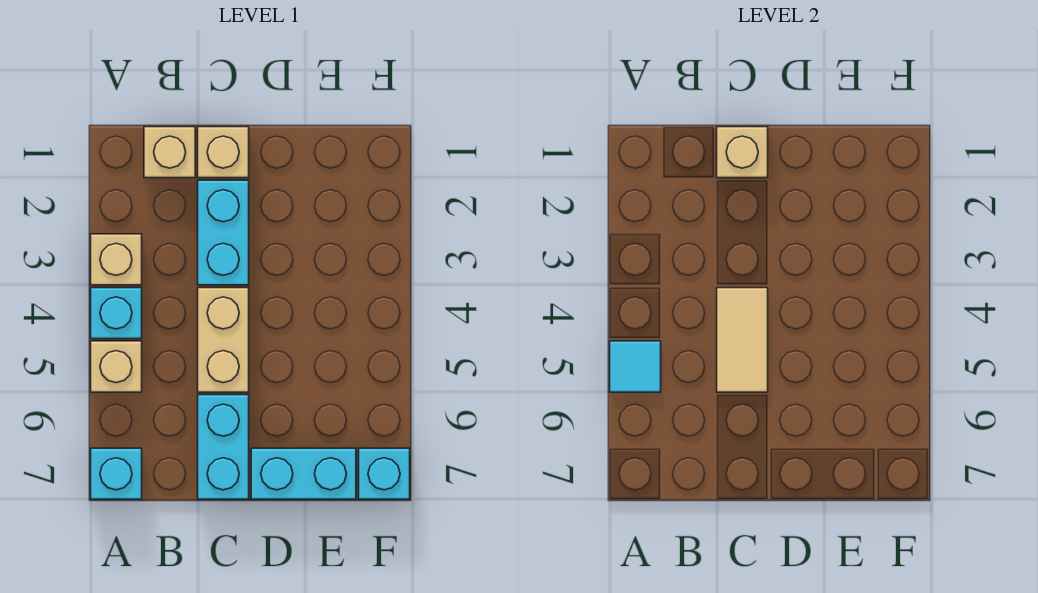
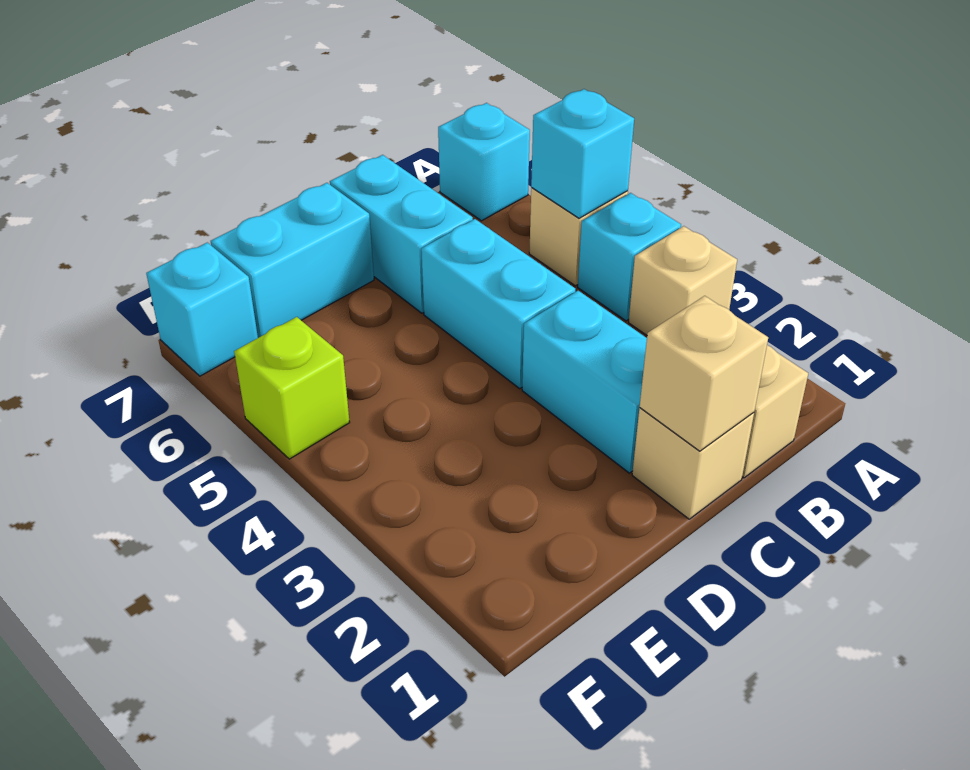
cyan 1x1 tile [610,341,661,392] -> cyan 1x1 brick [531,89,634,218]
tan 1x2 brick [198,288,249,392] -> cyan 1x2 brick [421,219,575,388]
tan 1x2 tile [717,288,768,392] -> none
none -> lime 1x1 brick [234,317,350,459]

